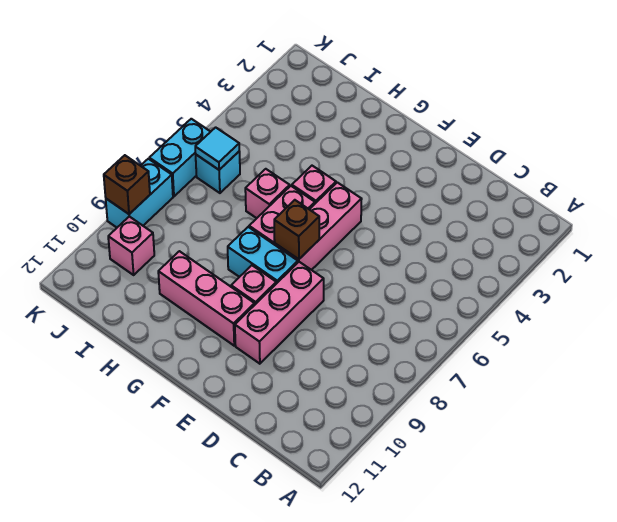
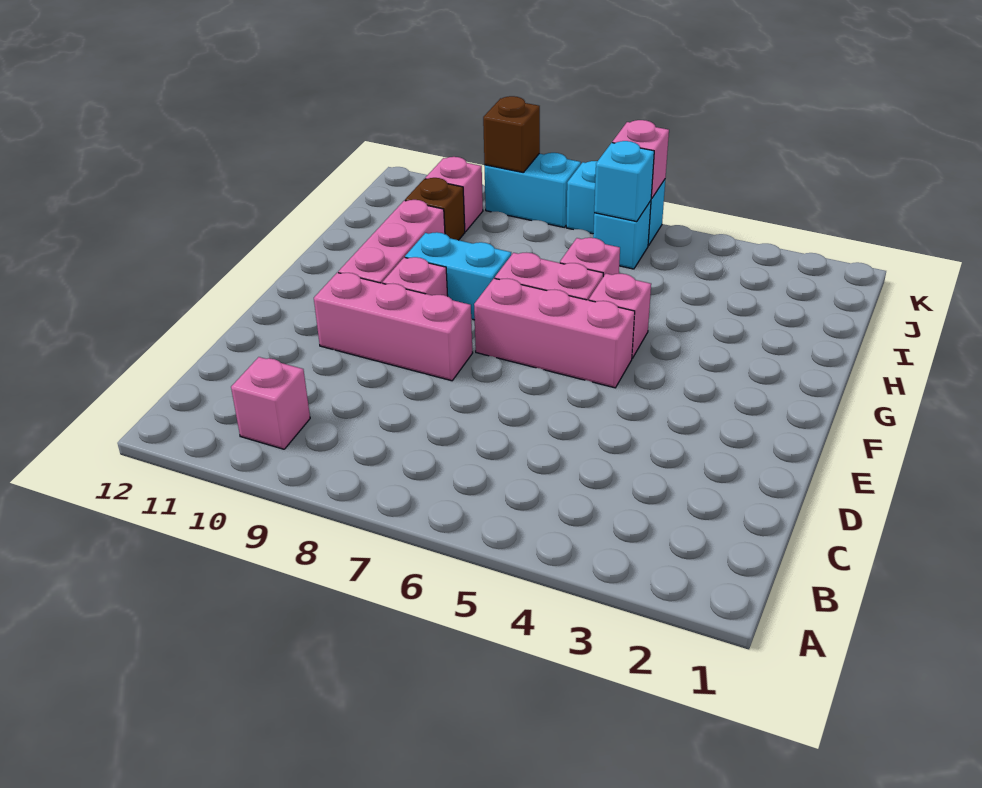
none -> pink 1x1 brick [231,357,310,449]
brown 1x1 brick [274,200,319,259] -> brown 1x1 brick moved to [405,178,465,240]
cyan 1x2 brick [228,227,298,284] -> cyan 1x2 brick turned to [405,232,511,320]
cyan 1x1 tile [195,127,239,170] -> cyan 1x1 brick [594,141,654,222]
none -> pink 1x1 brick [612,120,669,199]

